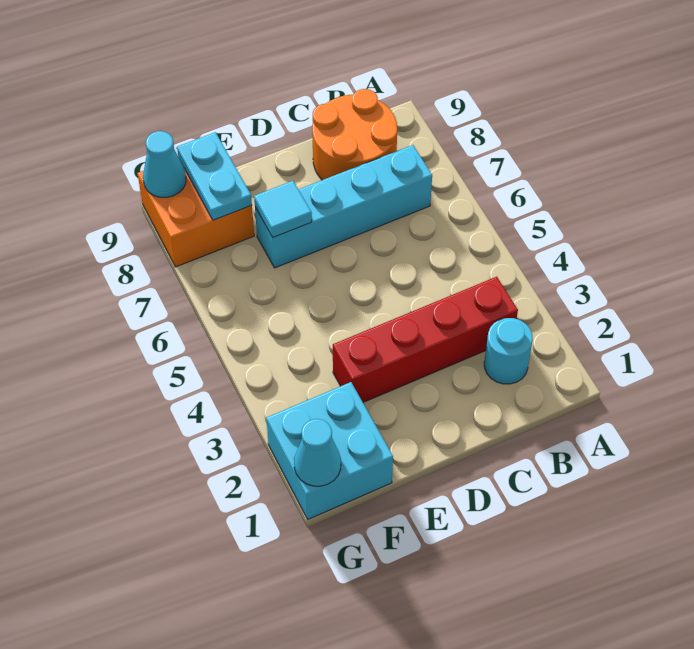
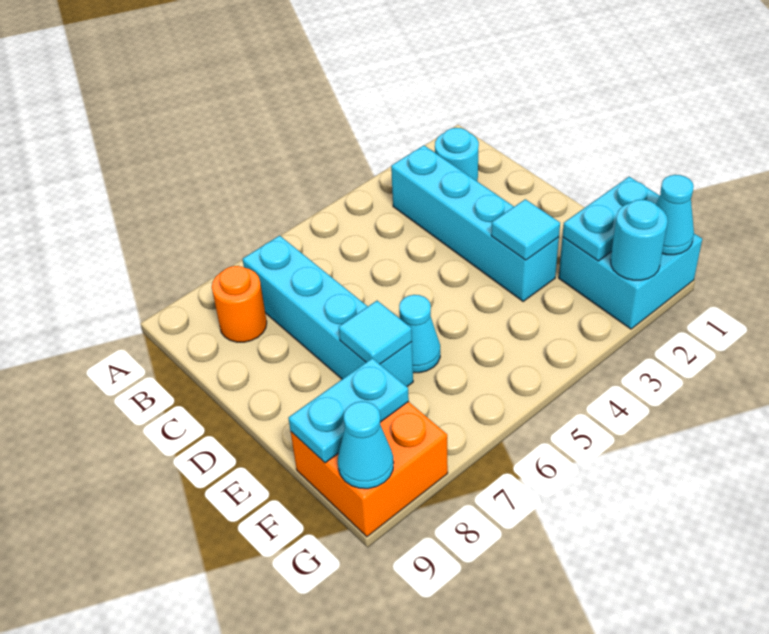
red 1x4 brick [333,277,518,402] -> cyan 1x4 brick [391,145,559,301]
orange 2x2 round brick [312,89,397,180] -> orange 1x1 round brick [212,266,267,342]
none -> cyan 1x1 tile [491,199,560,260]
none -> cyan 1x1 cone [399,295,440,373]
none -> cyan 1x2 plate [562,177,660,261]
none -> cyan 1x1 round brick [611,200,668,280]

